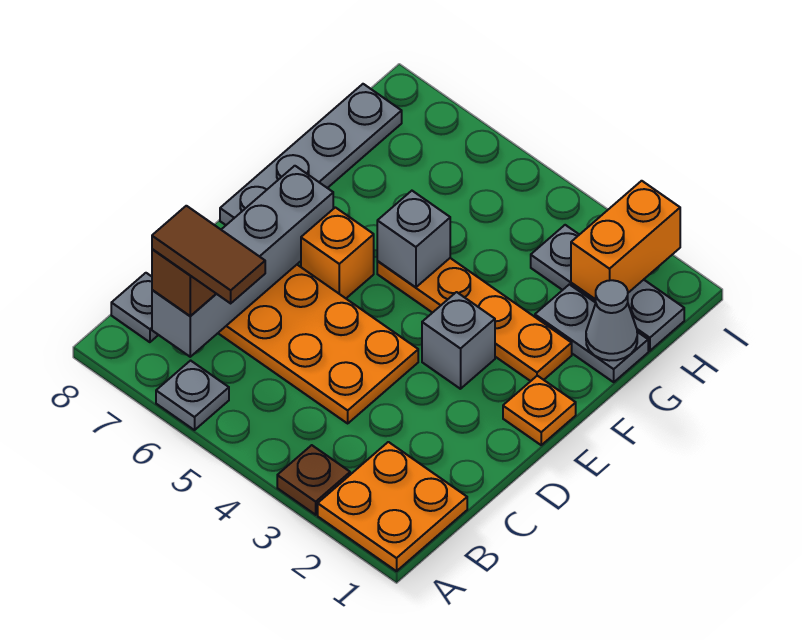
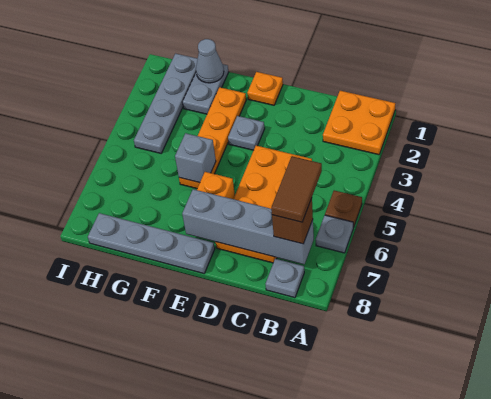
brown 1x1 plate [277,445,350,515] -> brown 1x1 plate moved to [325,190,362,227]
grey 1x1 brick [422,292,495,389] -> grey 1x1 plate [228,116,265,150]
grey 1x3 plate [531,225,684,351] -> grey 1x4 plate [134,54,198,153]
orange 1x2 brick [571,181,680,299] -> none

